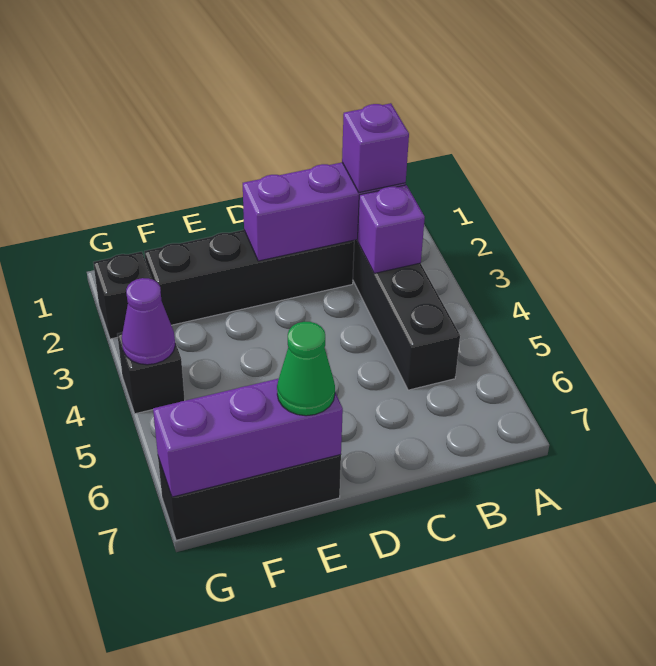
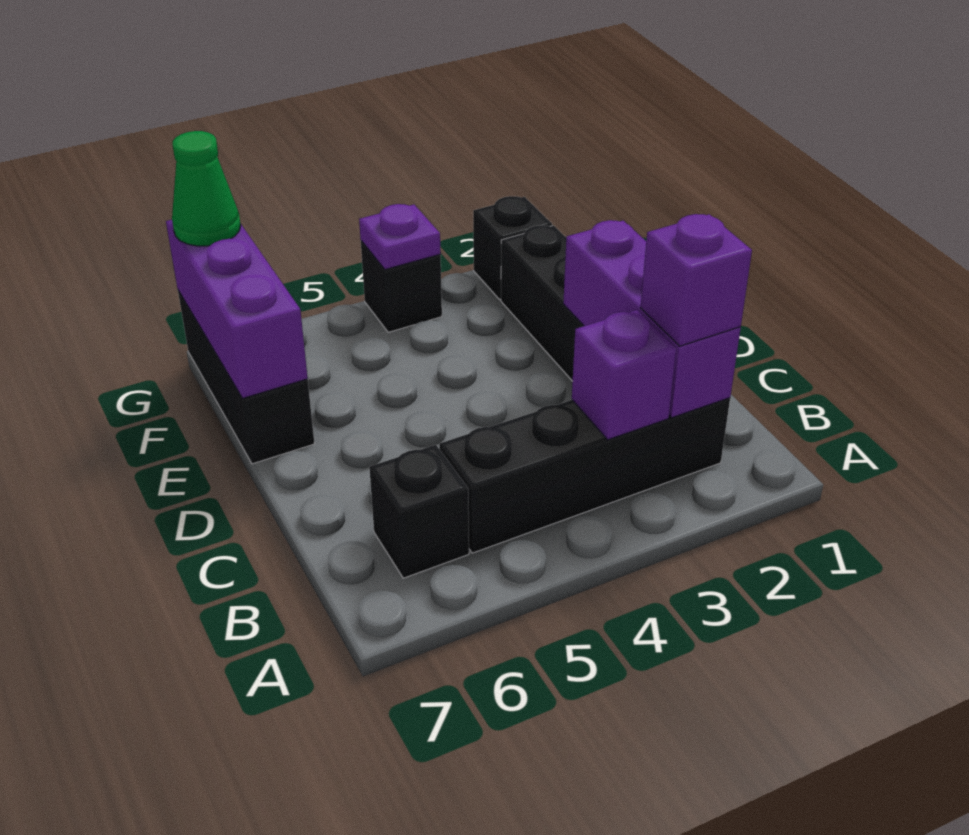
none -> black 1x1 brick [369,445,469,578]
green 1x1 cone [277,322,335,416] -> green 1x1 cone moved to [172,131,241,246]
purple 1x1 cone [122,278,175,365] -> purple 1x1 plate [359,204,441,269]

